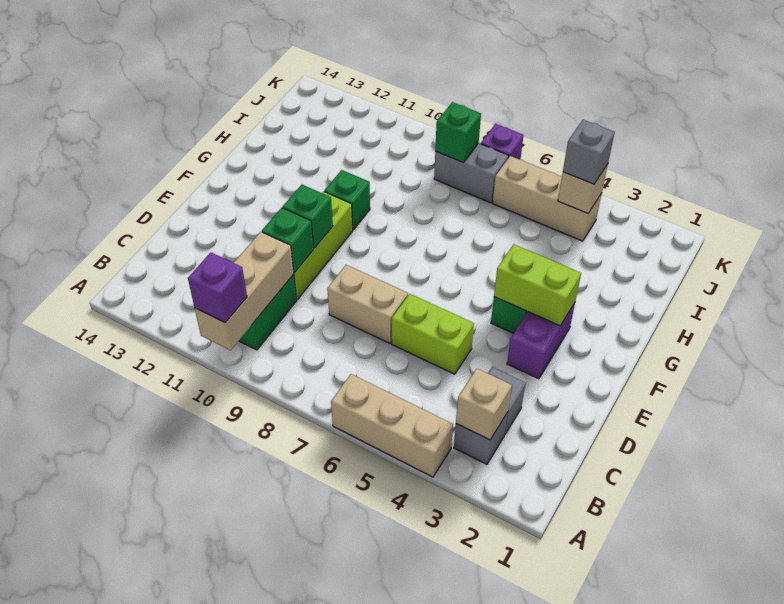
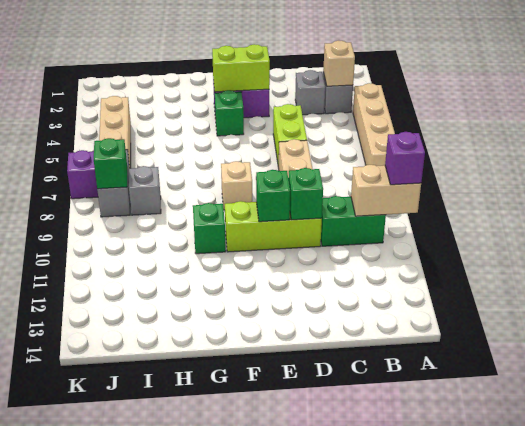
tan 1x3 brick [331,374,453,477] -> tan 1x4 brick [353,83,395,166]
tan 1x3 brick [195,232,294,350] -> tan 1x2 brick [351,165,421,216]
lime 1x2 brick [494,244,581,326] -> lime 1x2 brick turned to [212,44,270,92]
tan 1x1 brick [558,164,608,213] -> tan 1x1 brick moved to [221,161,252,210]
grey 1x1 brick [563,120,615,184] -> grey 1x1 brick moved to [129,166,161,215]

